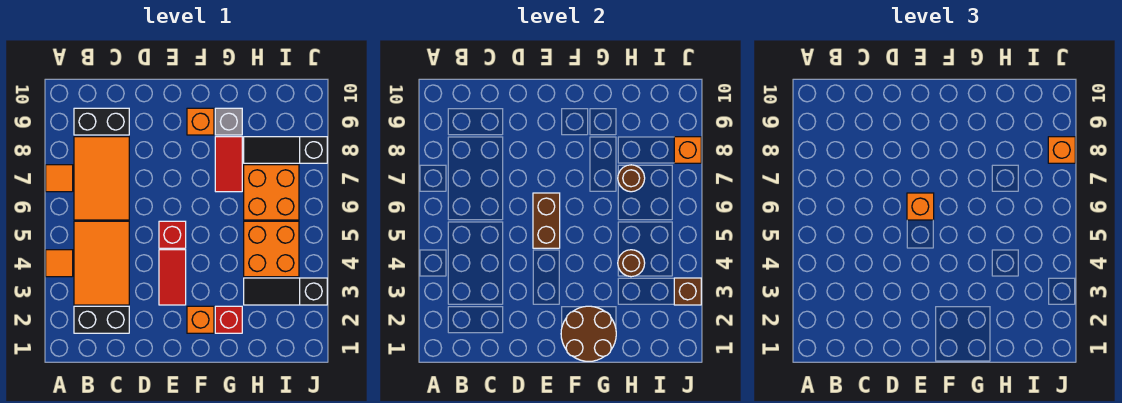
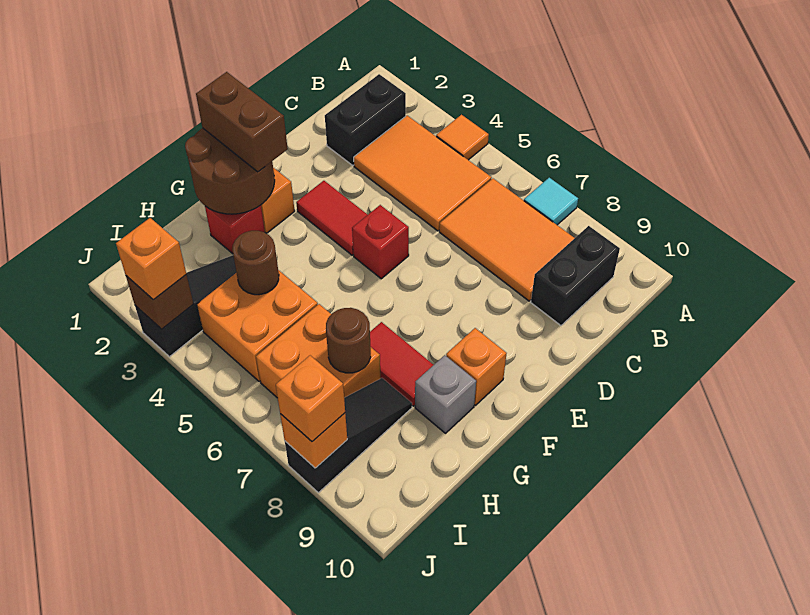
orange 1x1 tile [46,165,73,192] -> cyan 1x1 tile [524,178,578,225]
brown 1x2 brick [533,193,560,248] -> brown 1x2 brick moved to [196,72,288,172]
orange 1x1 brick [907,193,934,220] -> orange 1x1 brick moved to [116,218,186,300]

